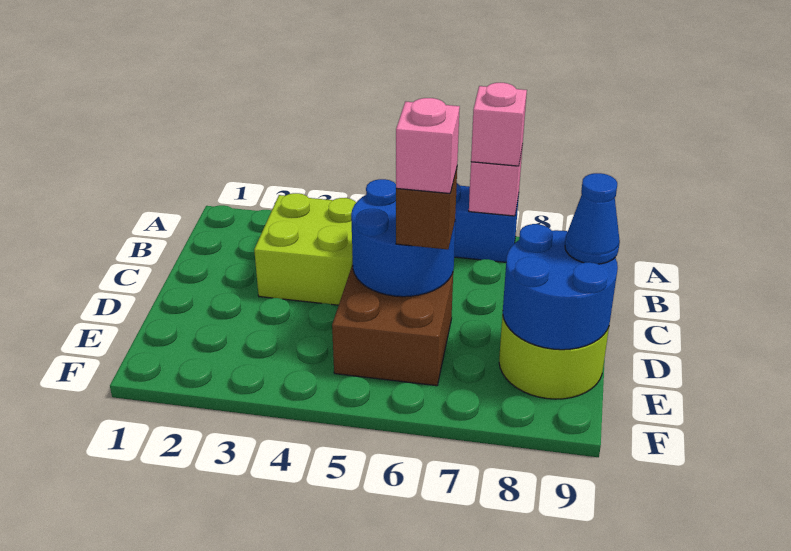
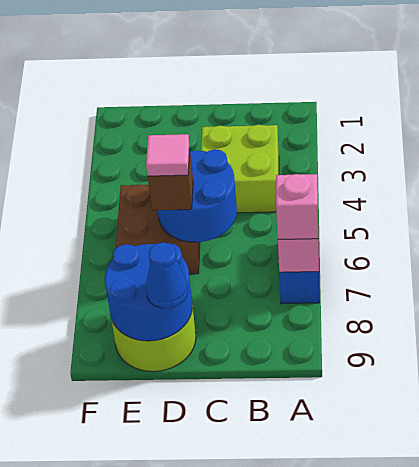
pink 1x1 brick [396,98,460,193] -> pink 1x1 tile [146,134,190,176]

